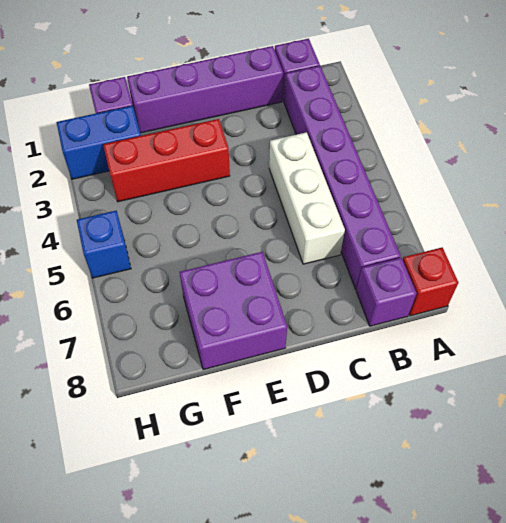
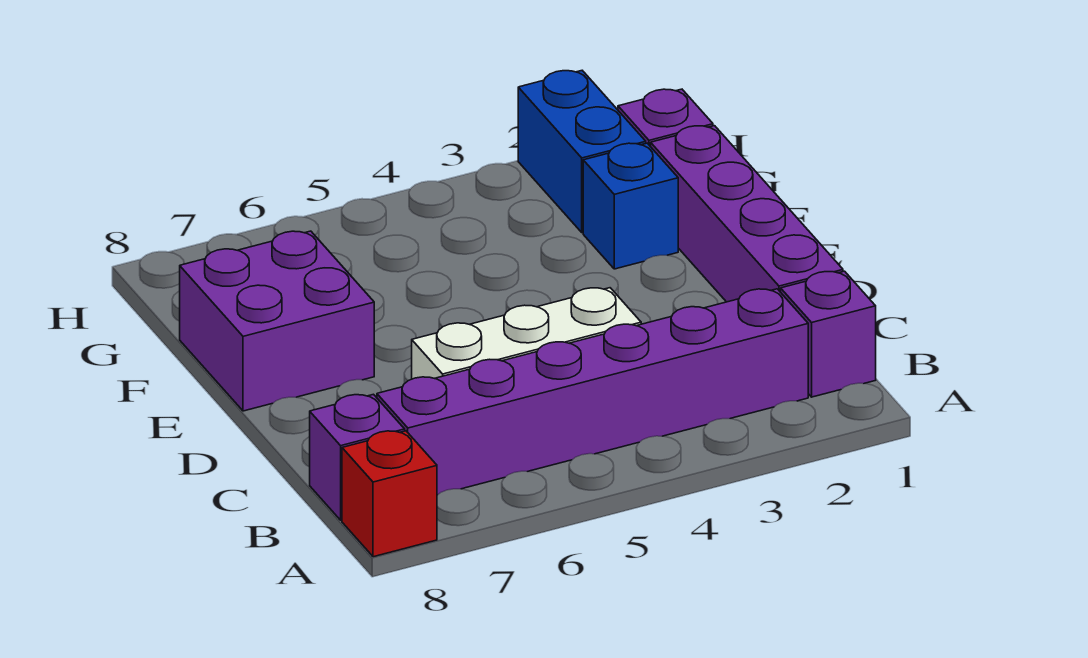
red 1x3 brick [103,119,230,202] -> none
blue 1x1 brick [77,211,131,278] -> blue 1x1 brick moved to [583,143,678,269]

